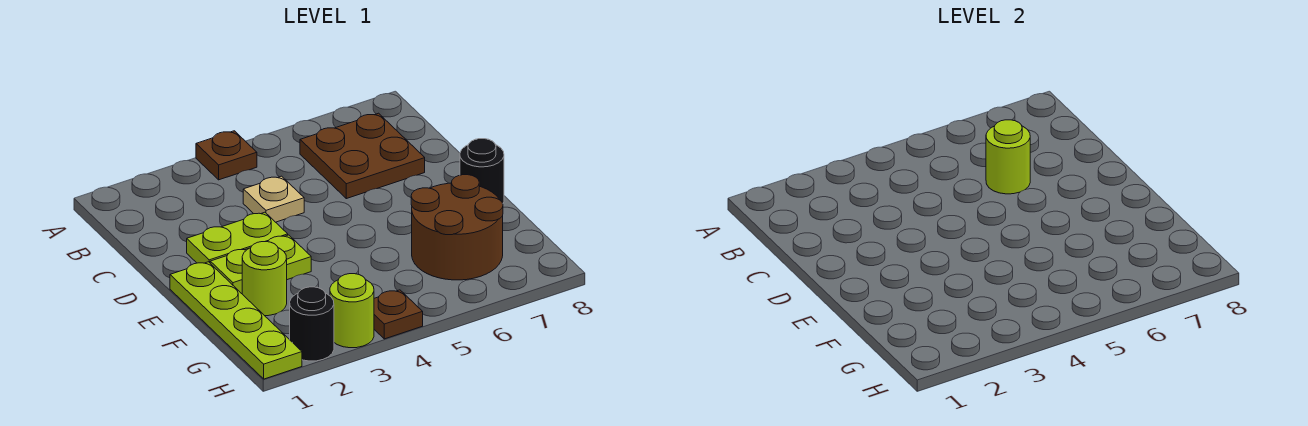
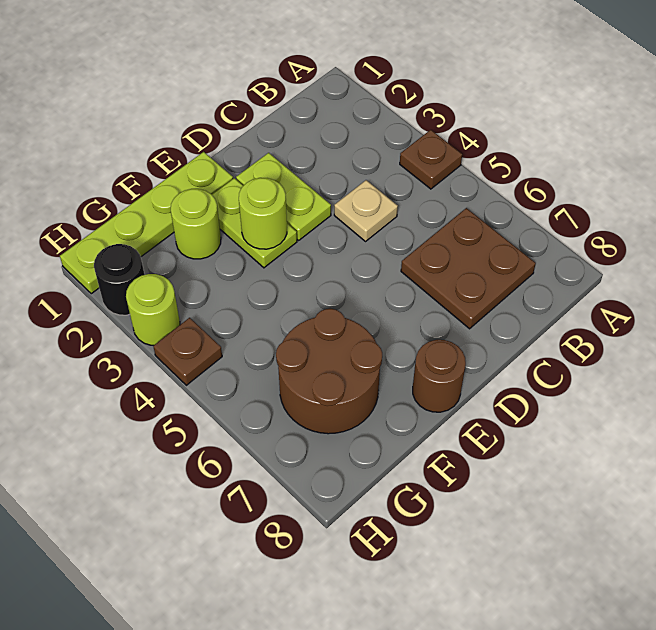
lime 1x1 round brick [986,120,1030,194] -> lime 1x1 round brick moved to [239,178,287,249]
black 1x1 round brick [460,139,504,203] -> brown 1x1 round brick [413,340,466,412]

